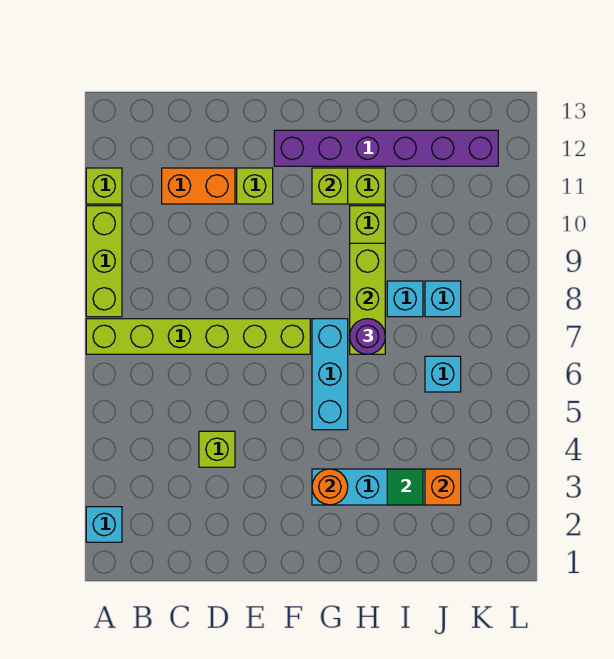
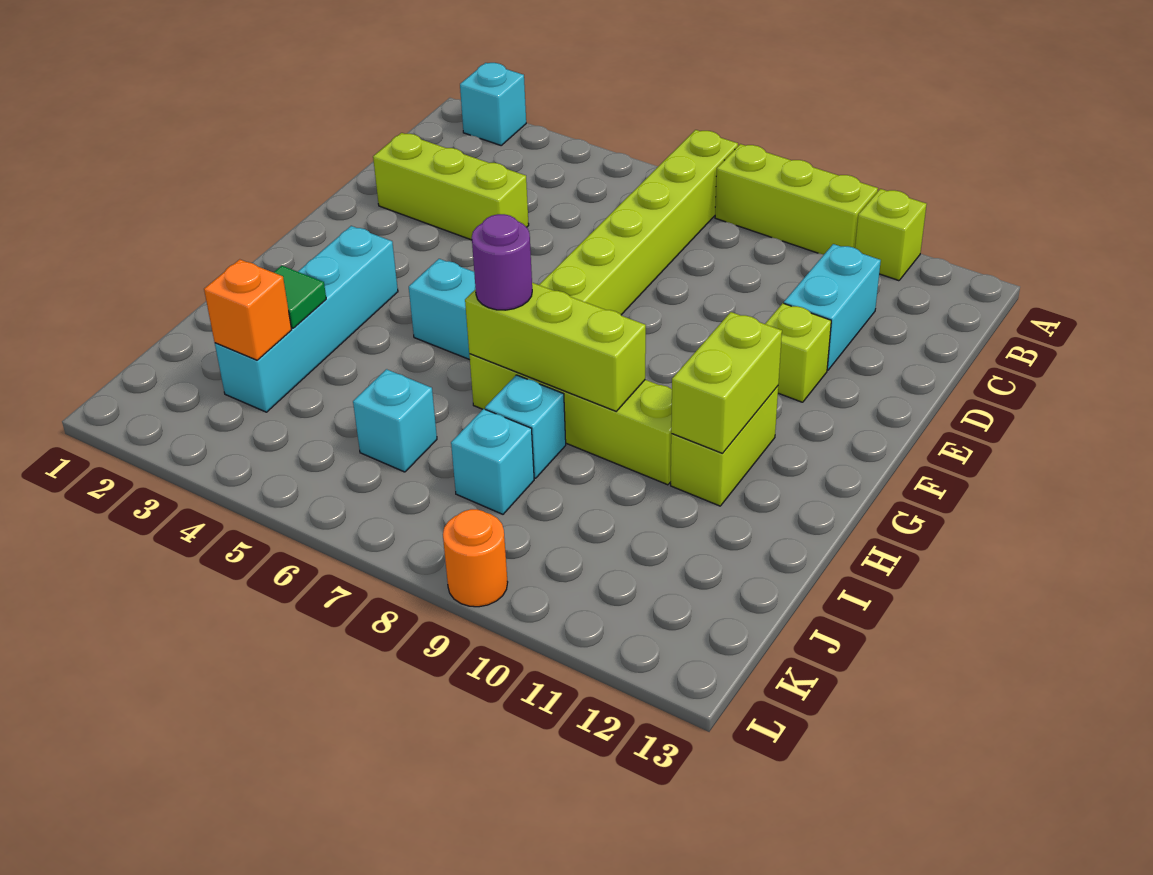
orange 1x2 brick [162,168,235,204] -> cyan 1x2 brick [784,244,881,370]
lime 1x1 brick [199,431,235,467] -> lime 1x3 brick [373,133,529,240]
purple 1x6 brick [274,130,498,166] -> none
orange 1x1 round brick [312,469,348,505] -> orange 1x1 round brick moved to [443,509,508,607]
lime 1x1 brick [312,168,348,204] -> lime 1x2 brick [671,312,782,453]

